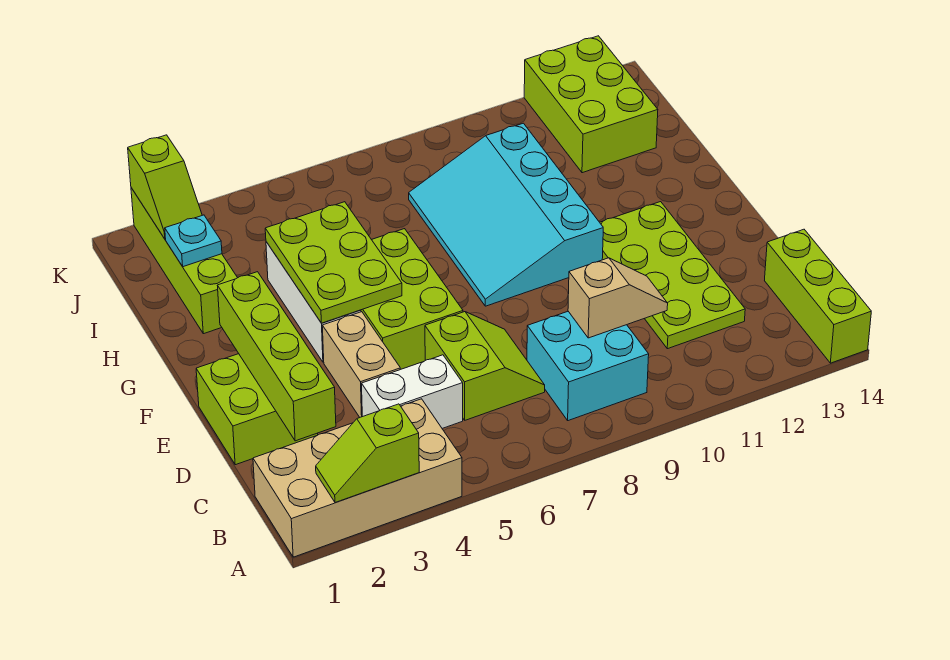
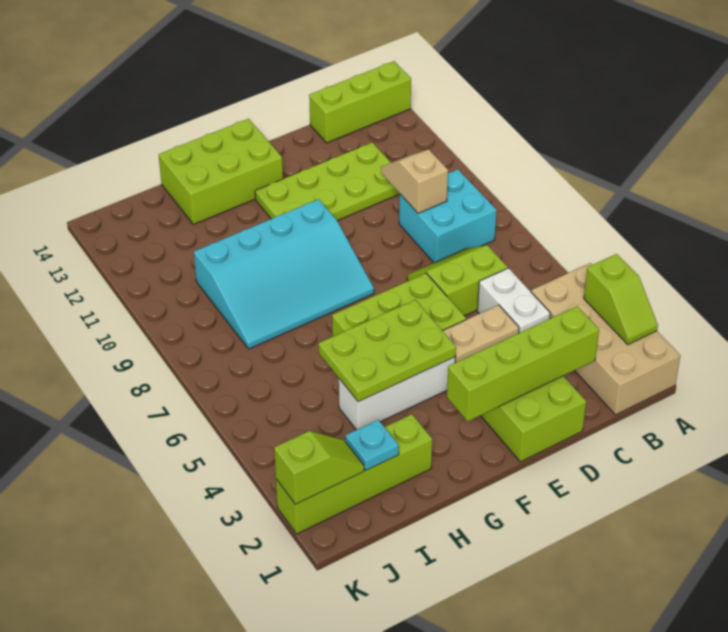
lime 2x3 brick [524,36,658,173] -> lime 2x3 brick moved to [159,119,283,224]

